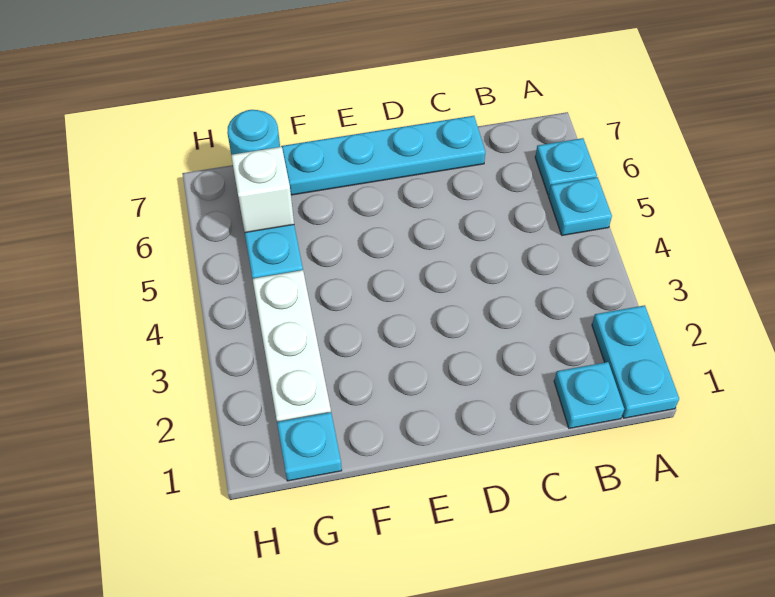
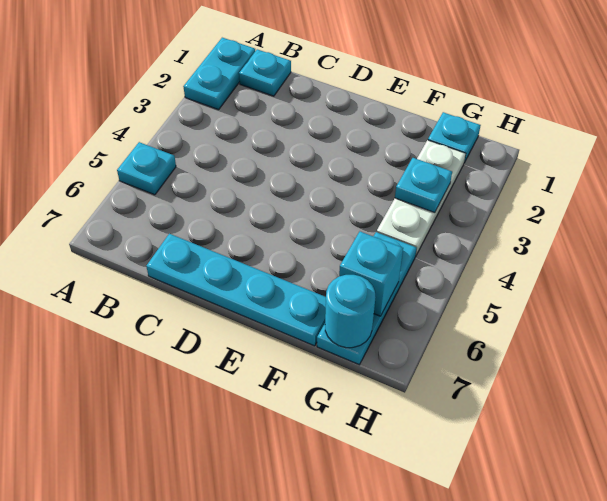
cyan 1x1 plate [535,138,597,195] -> cyan 1x1 plate moved to [395,158,452,213]
white 1x1 brick [231,147,294,233] -> cyan 1x1 brick [339,232,403,316]

